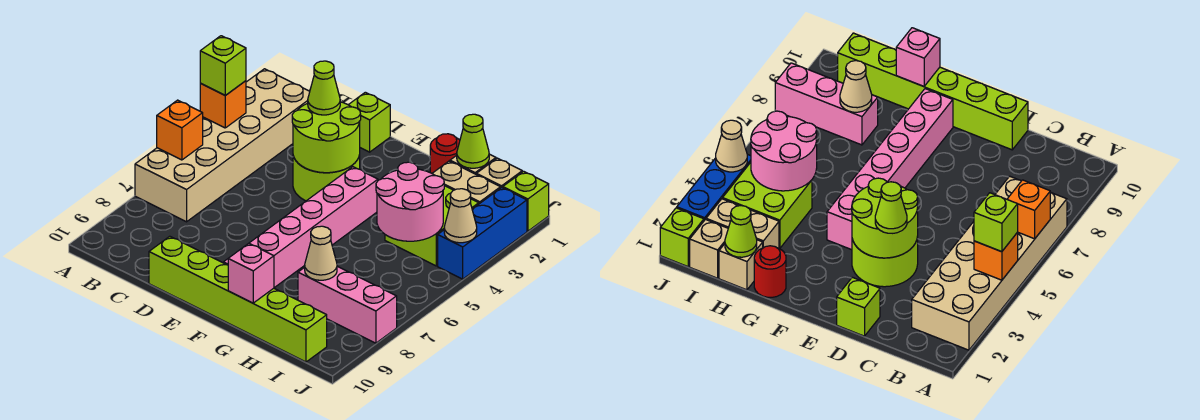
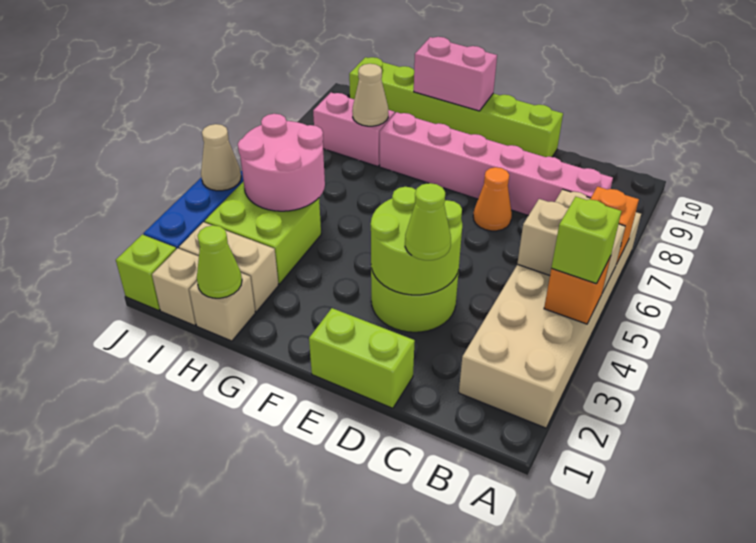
none -> tan 1x2 brick [517,199,625,293]
lime 1x1 brick [349,92,390,152] -> lime 1x2 brick [309,308,415,408]
none -> orange 1x1 cone [473,167,512,231]
pink 1x6 brick [224,167,378,288] -> pink 1x6 brick turned to [380,112,613,215]
red 1x1 round brick [430,134,460,173] -> none
pink 1x1 brick [228,243,274,303] -> pink 1x2 brick [414,37,497,111]
pink 1x3 brick [298,266,397,343] -> pink 1x2 brick [313,93,395,166]

